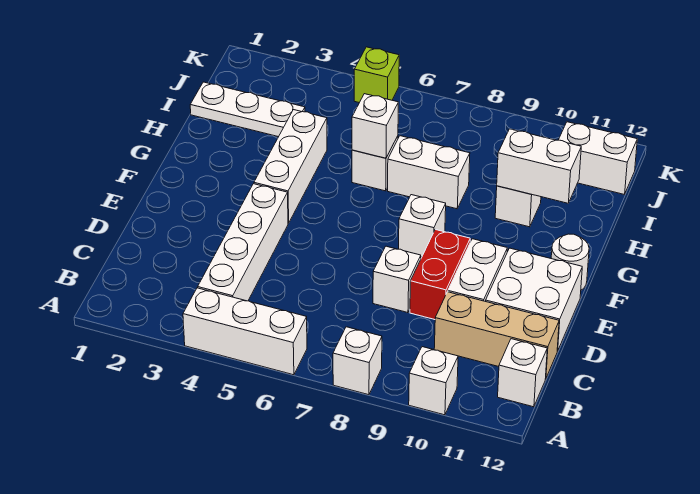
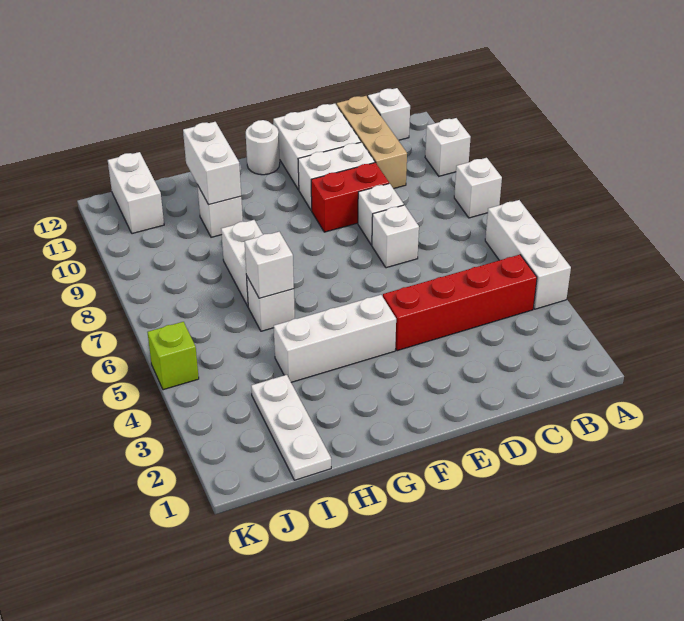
white 1x4 brick [198,184,288,301] -> red 1x4 brick [383,255,537,351]
white 1x1 brick [399,195,446,257] -> white 1x1 brick moved to [372,205,419,268]

